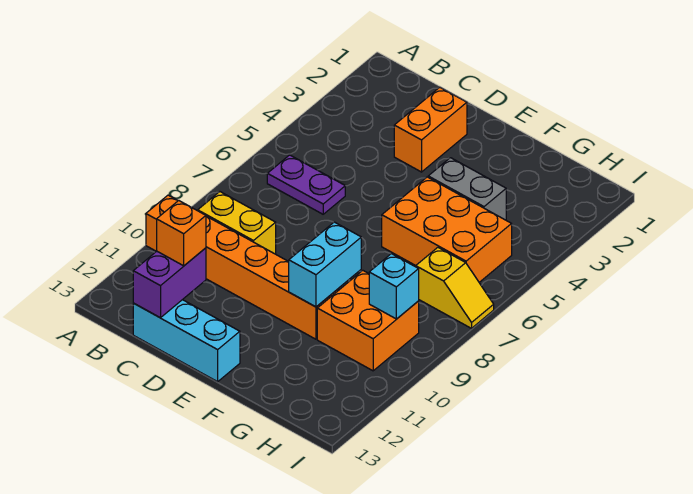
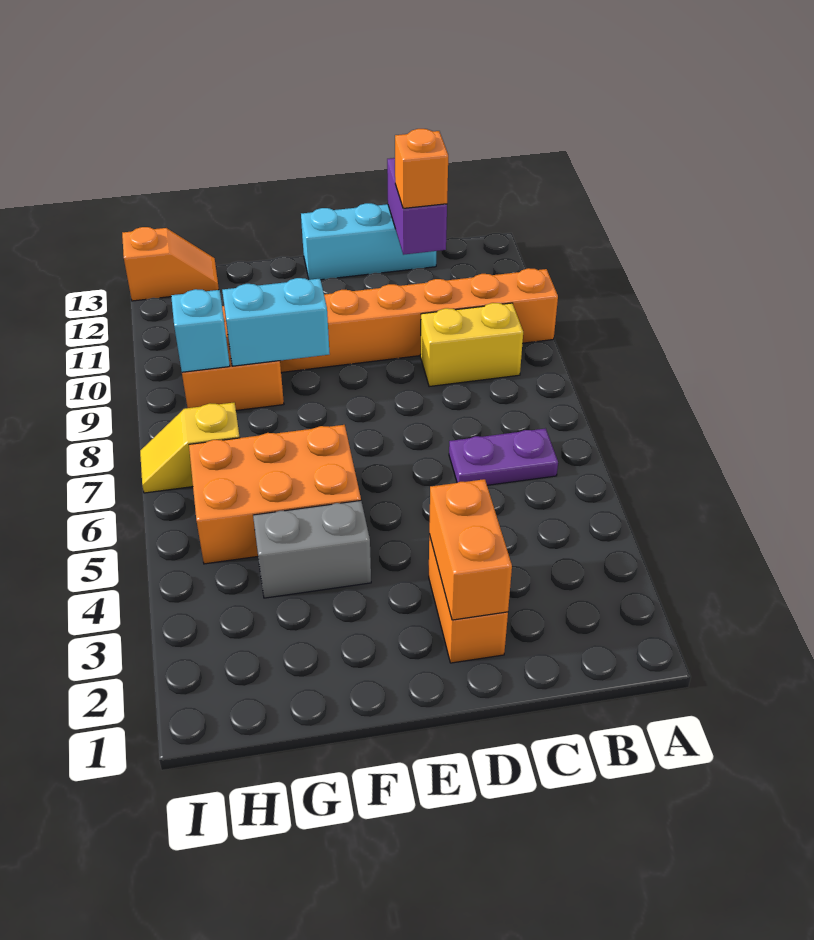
none -> orange 1x2 brick [429,479,512,620]
cyan 1x2 brick [289,222,361,307] -> cyan 1x2 brick turned to [222,278,330,366]
none -> orange 1x2 slope [122,227,219,301]

